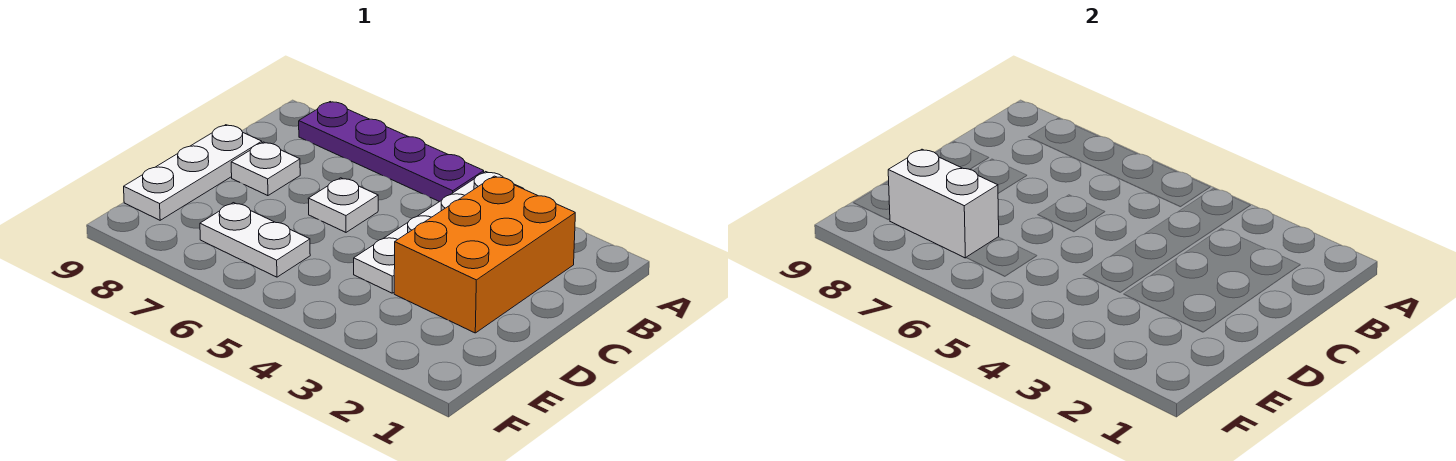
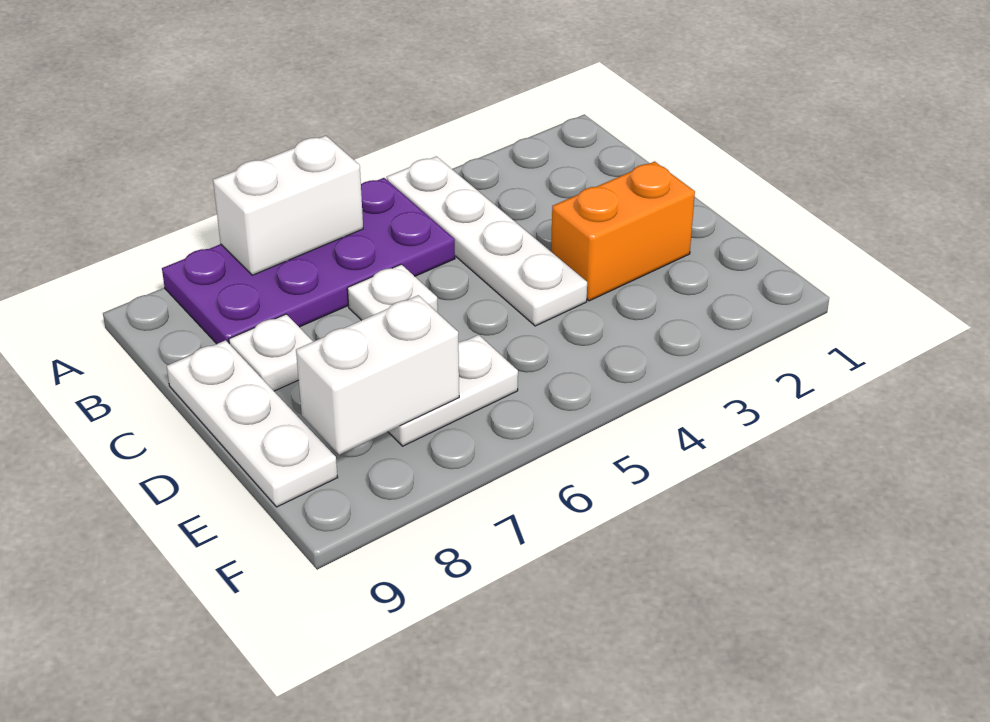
purple 1x4 plate [299,102,484,202] -> purple 2x4 plate [162,178,455,344]
none -> white 1x2 brick [213,136,363,275]
orange 2x3 brick [394,176,575,333] -> orange 1x2 brick [551,161,695,301]

